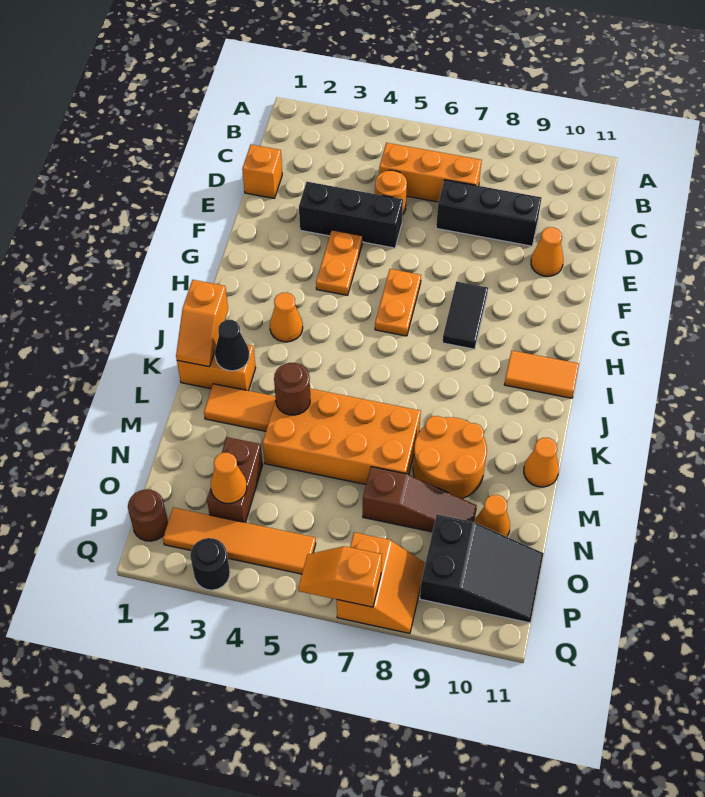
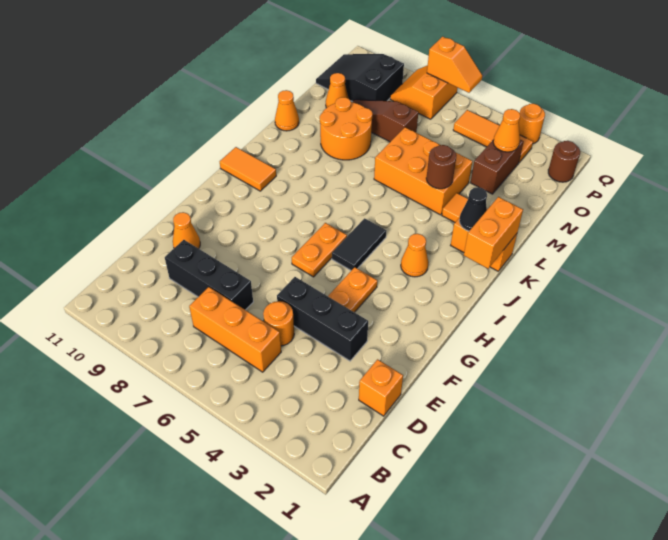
black 1x2 tile [442,281,488,349] -> black 1x2 tile moved to [332,218,386,270]
orange 1x2 slope [176,280,228,367] -> orange 1x2 brick [464,197,523,269]
orange 2x4 brick [263,389,421,484] -> orange 2x3 brick [374,127,472,215]
orange 1x4 tile [163,508,316,574] -> orange 1x3 tile [453,110,533,163]
black 1x1 round brick [190,538,230,590] -> orange 1x1 round brick [519,104,545,144]

